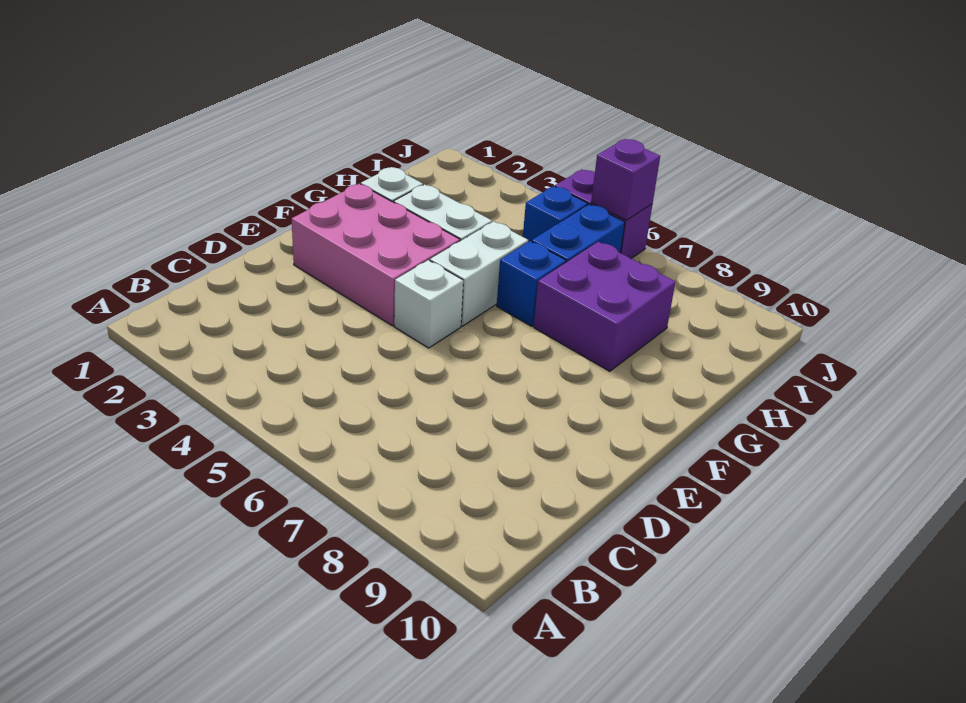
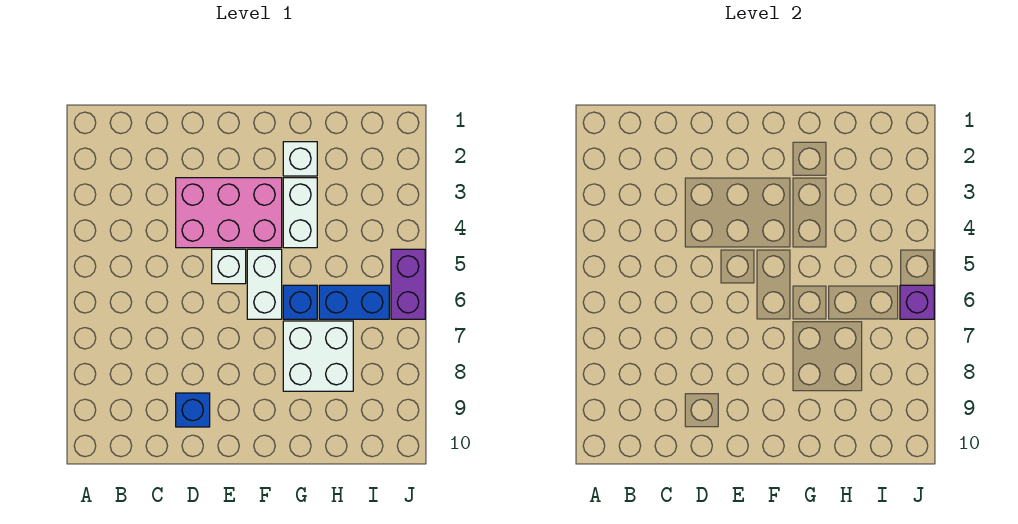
pink 2x3 brick [292,184,460,326] -> pink 2x3 brick turned to [176,178,282,248]
white 1x2 brick [430,221,528,326] -> white 1x2 brick turned to [247,249,282,319]
purple 2x2 brick [534,242,675,371] -> white 2x2 brick [283,321,353,391]
blue 1x1 brick [523,186,588,242] -> blue 1x1 brick moved to [176,393,210,427]

